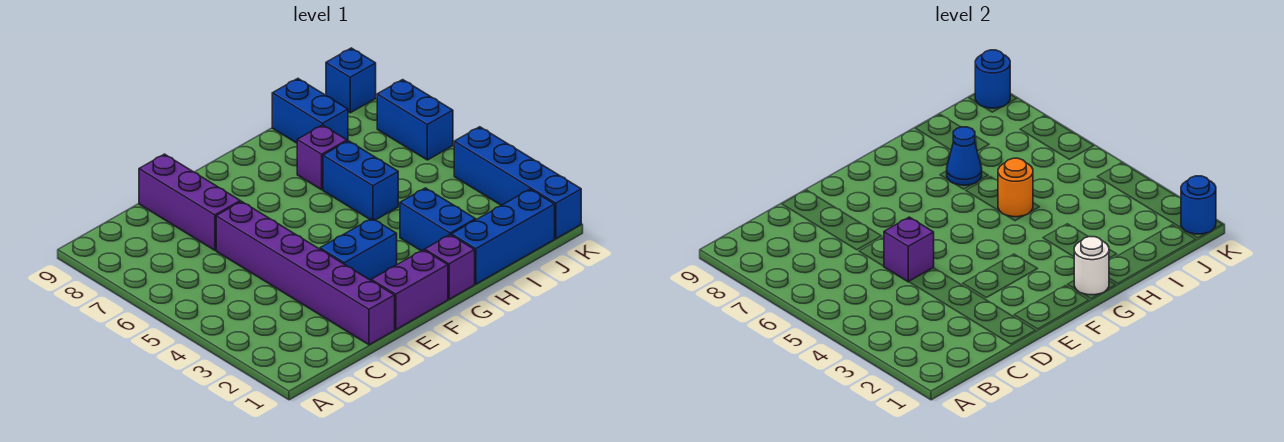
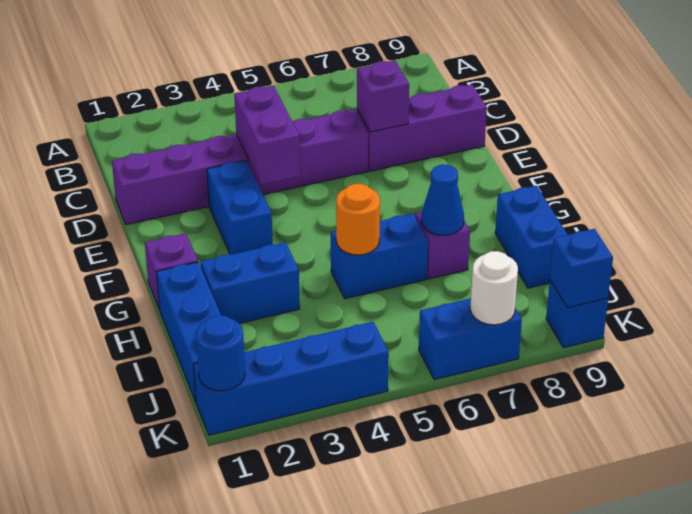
purple 1x1 brick [884,217,934,282] -> purple 1x1 brick moved to [357,61,409,132]
purple 1x2 brick [371,250,448,330] -> purple 1x2 brick moved to [234,86,300,184]
white 1x1 round brick [1074,237,1109,295] -> white 1x1 round brick moved to [470,251,518,325]
blue 1x2 brick [272,79,348,143] -> blue 1x2 brick turned to [495,186,568,288]
blue 1x1 round brick [975,50,1010,108] -> blue 1x1 brick [550,229,613,308]

